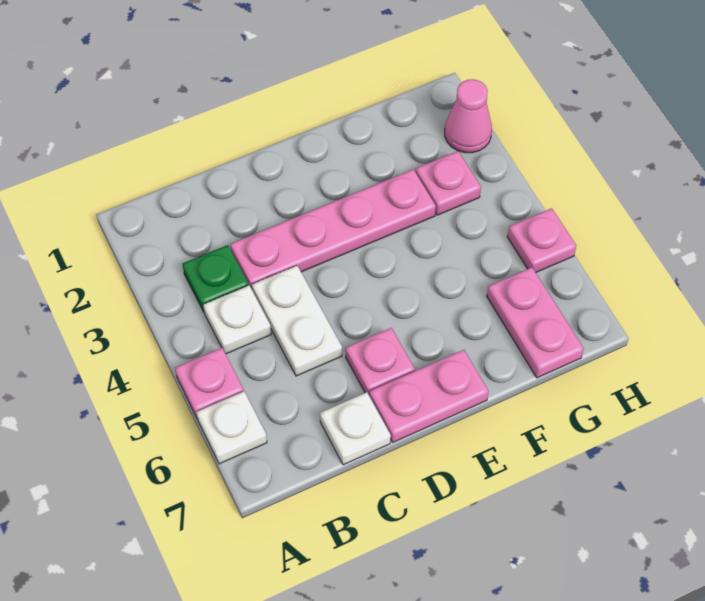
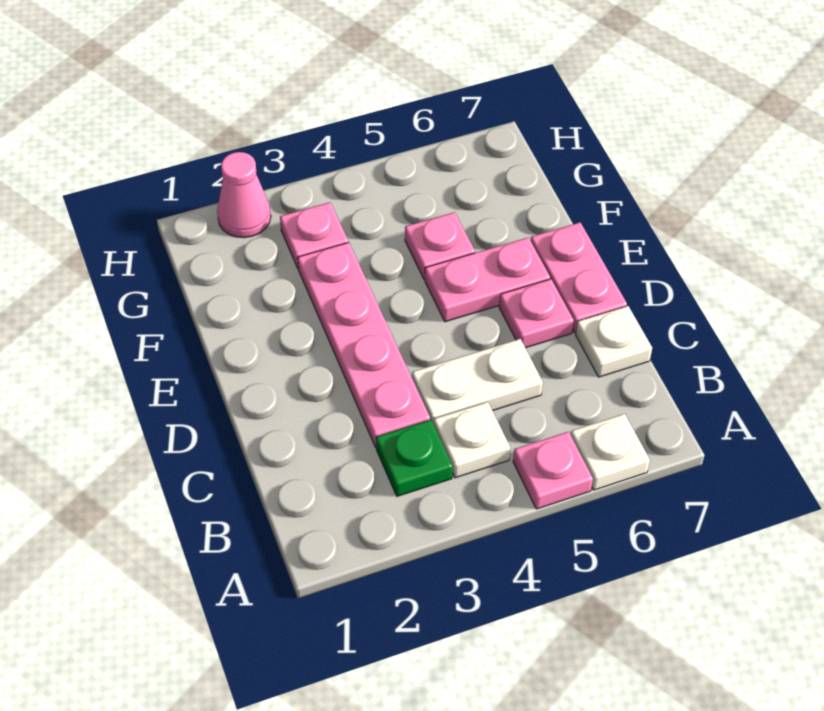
pink 1x2 plate [487,267,584,378] -> pink 1x2 plate moved to [425,238,550,322]
pink 1x1 plate [507,208,576,272] -> pink 1x1 plate moved to [405,212,475,279]

